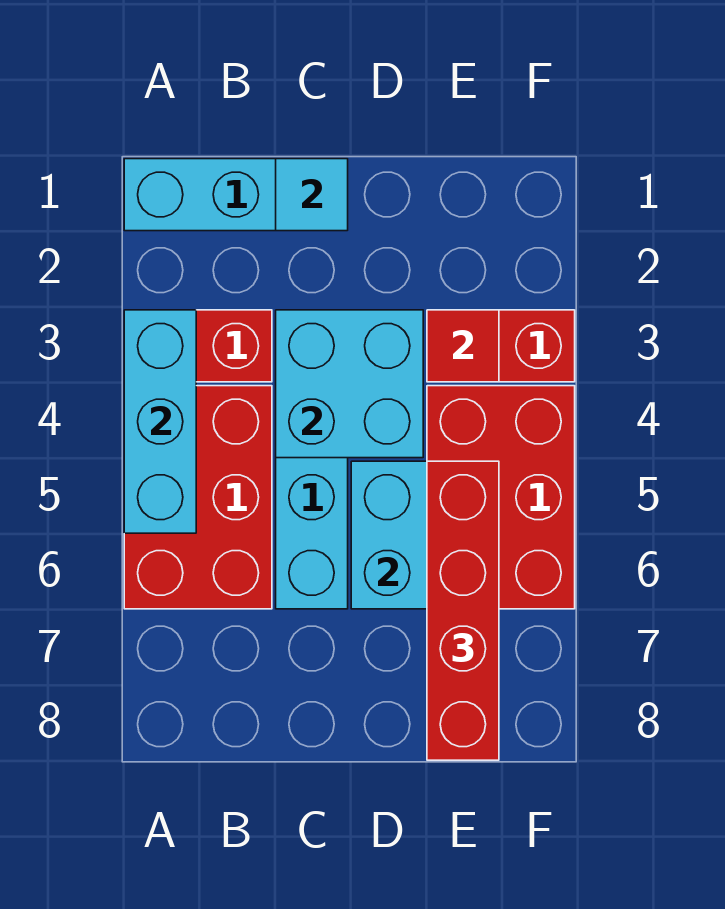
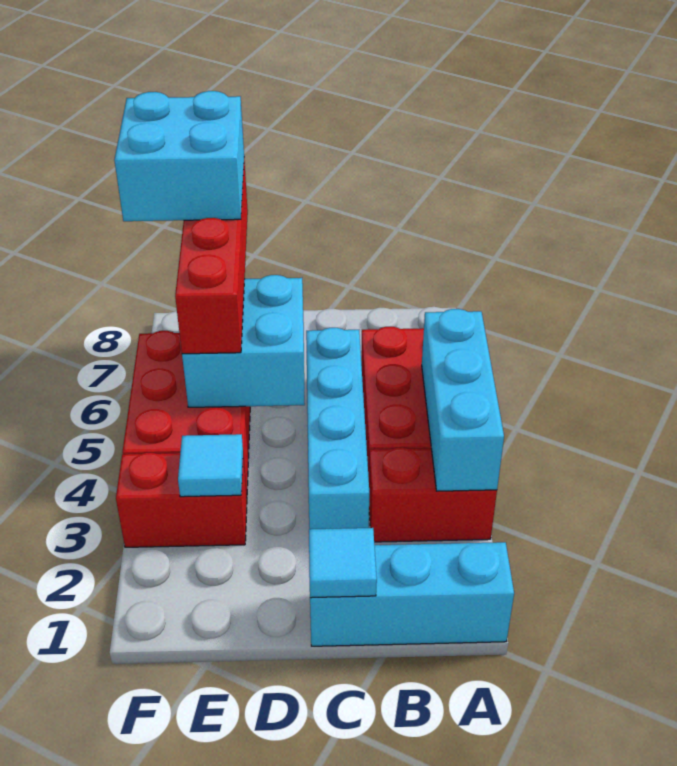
cyan 2x2 brick [276,310,423,458] -> cyan 2x2 brick moved to [114,91,244,221]
red 1x1 tile [427,310,499,382] -> cyan 1x1 tile [178,434,243,497]

